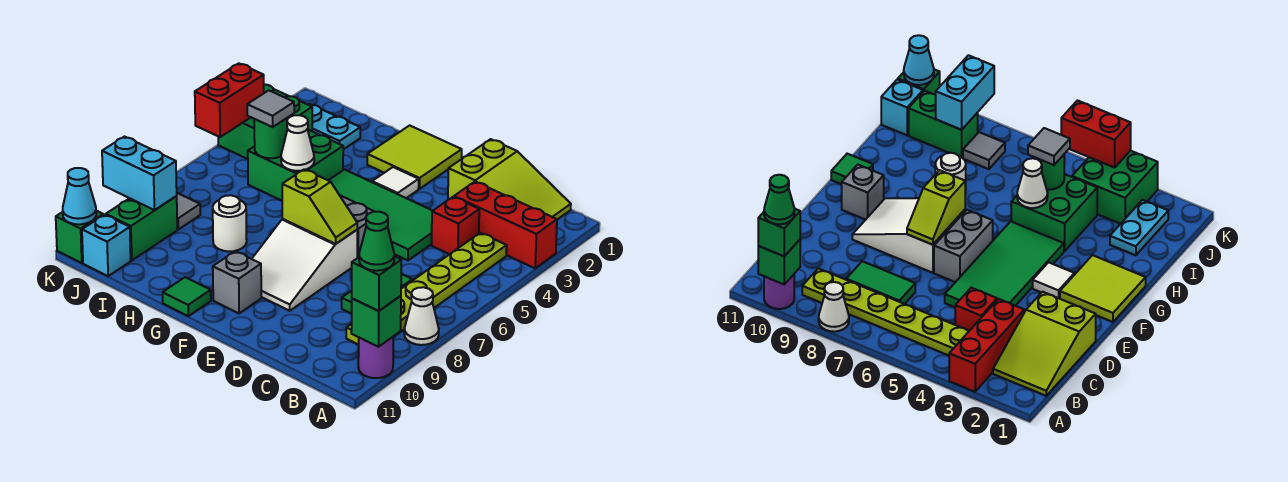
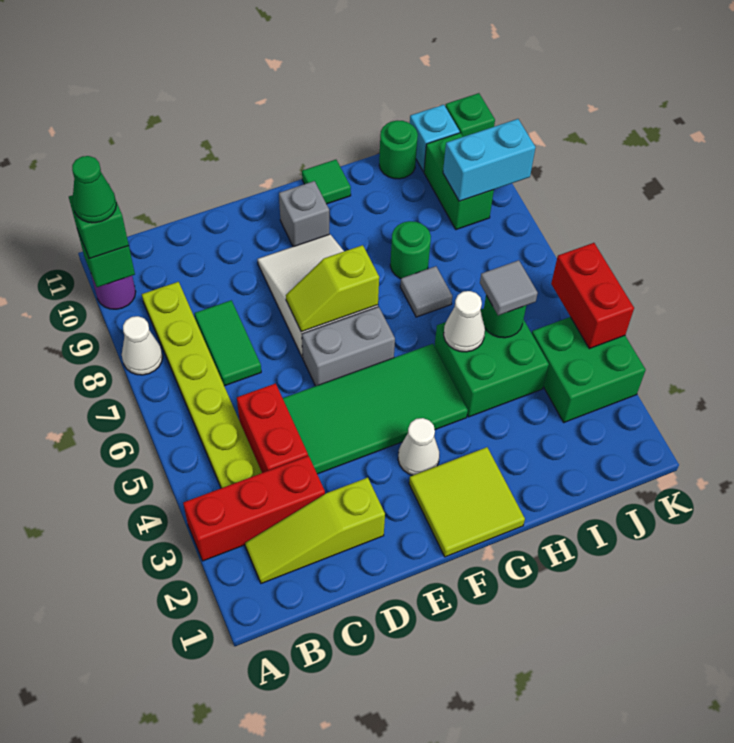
lime 2x3 slope [448,139,571,219] -> lime 1x3 slope [245,478,385,583]
red 1x1 brick [431,197,479,254] -> red 1x2 brick [237,383,308,473]
white 1x1 tile [372,167,419,198] -> white 1x1 cone [398,418,439,475]
white 1x1 round brick [213,195,247,251] -> green 1x1 round brick [390,221,431,279]
cyan 1x2 plate [308,104,360,149] -> none
none -> green 1x1 round brick [379,121,418,179]
grey 1x1 tile [177,193,200,229] -> grey 1x1 tile moved to [400,266,452,317]
cyan 1x1 cone [63,168,96,224] -> none

